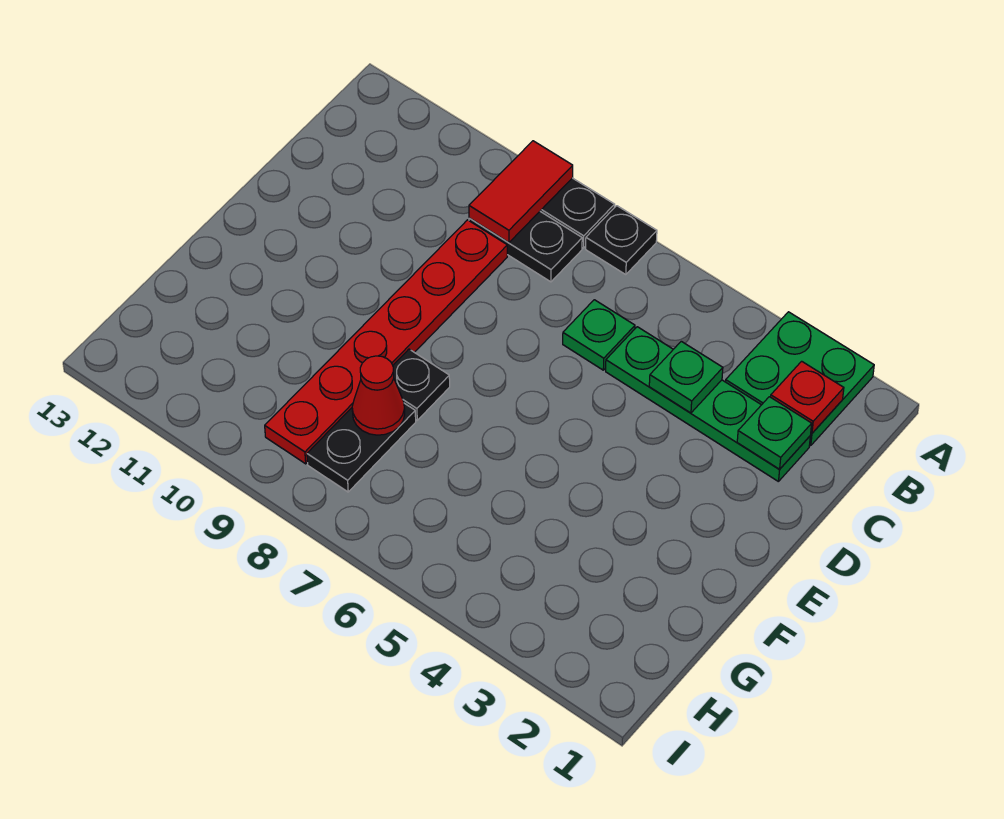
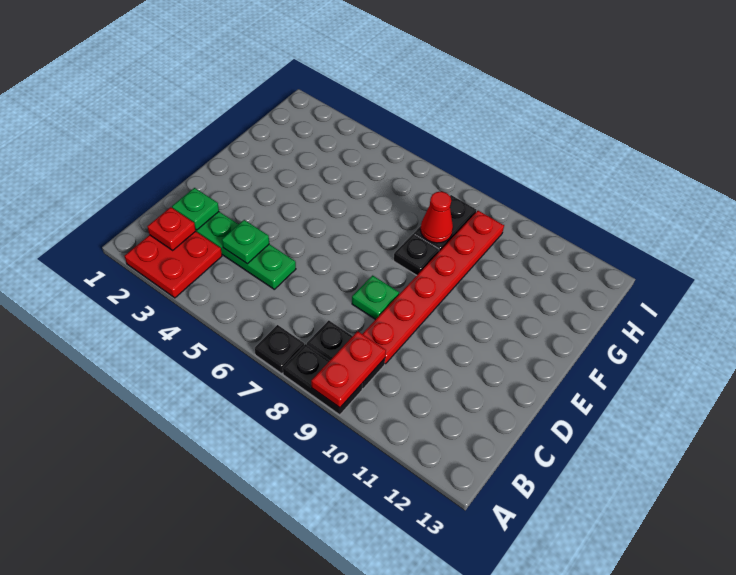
green 2x2 plate [726,312,874,446] -> red 2x2 plate [125,231,222,298]
red 1x2 tile [469,141,573,243] -> red 1x2 plate [311,331,386,408]
green 1x1 plate [563,300,635,370] -> green 1x1 plate moved to [352,275,399,320]

